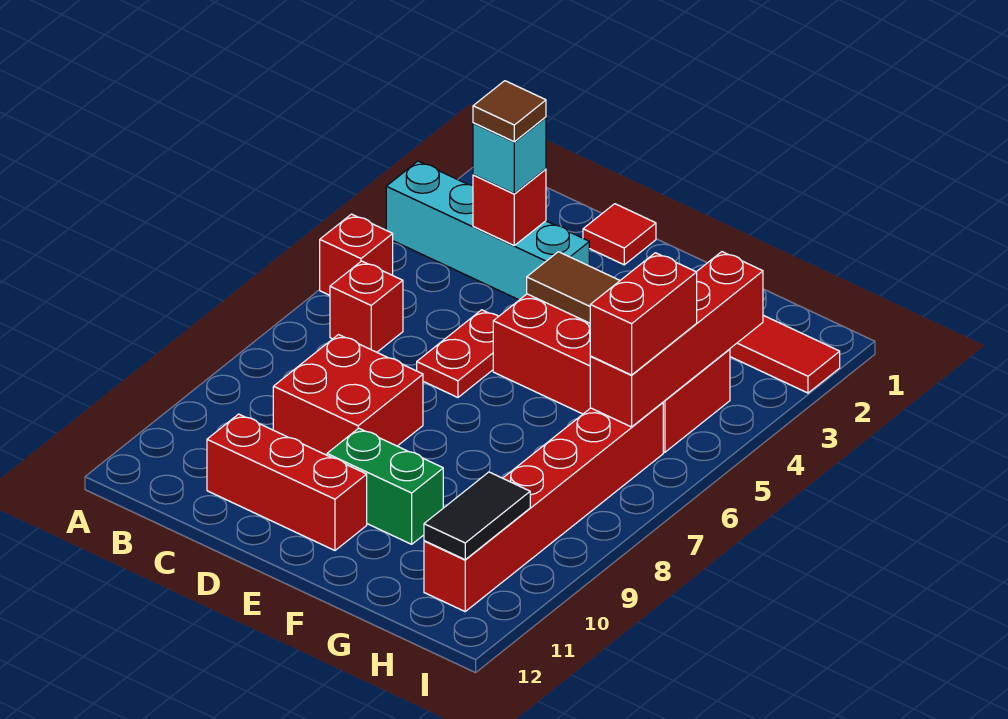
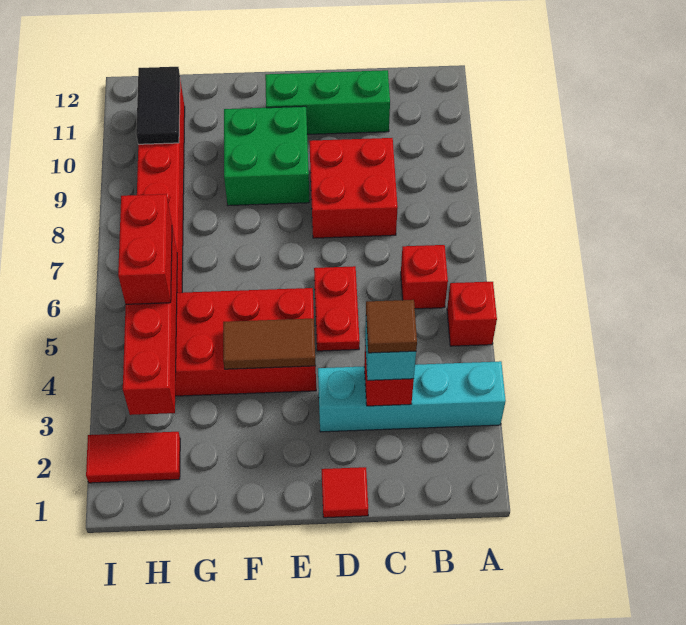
red 1x3 brick [207,414,367,550] -> green 1x3 brick [265,70,390,134]
green 1x2 brick [327,428,443,544] -> green 2x2 brick [224,106,310,206]

